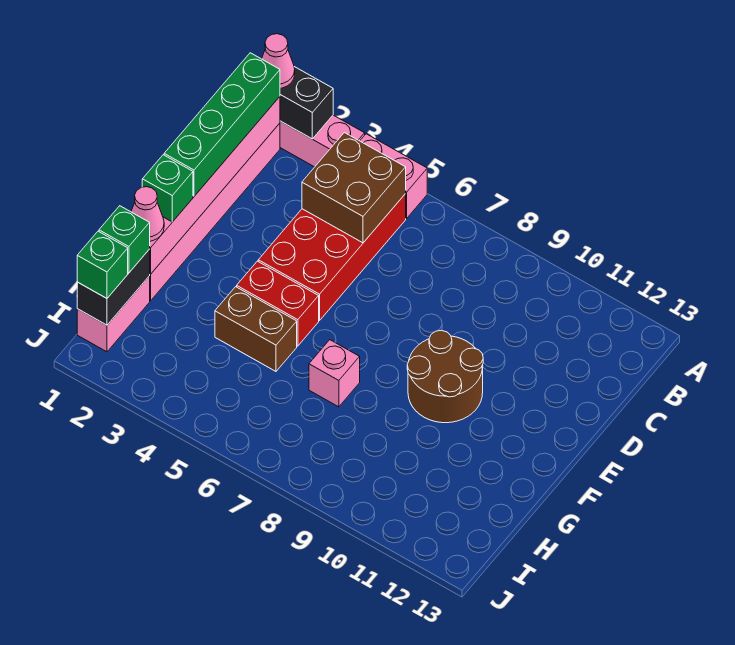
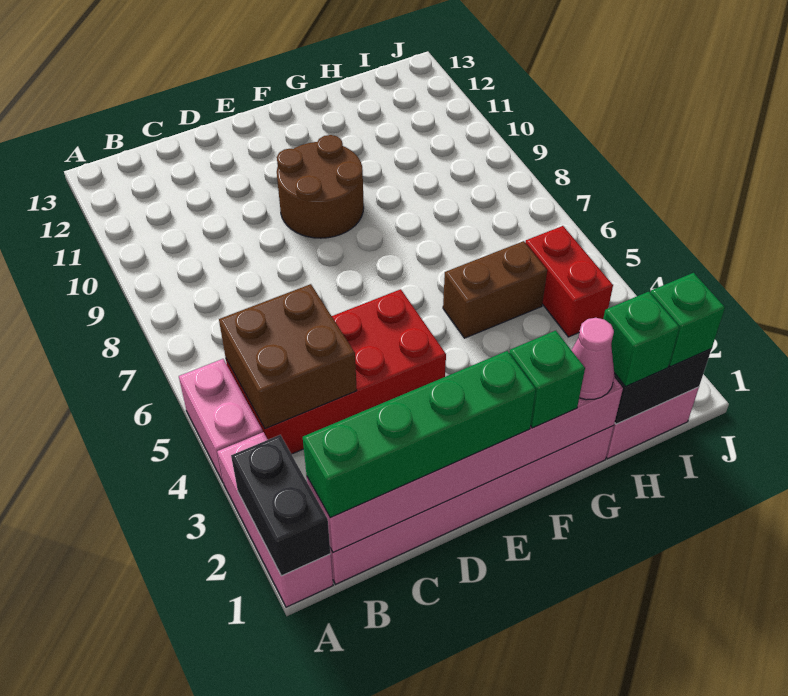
pink 1x1 cone [262,34,295,88] -> none
red 1x2 brick [237,261,319,346] -> red 1x2 brick moved to [525,226,613,337]
brown 1x2 brick [215,287,297,371] -> brown 1x2 brick turned to [443,241,547,338]
pink 1x1 brick [309,340,360,407] -> none

